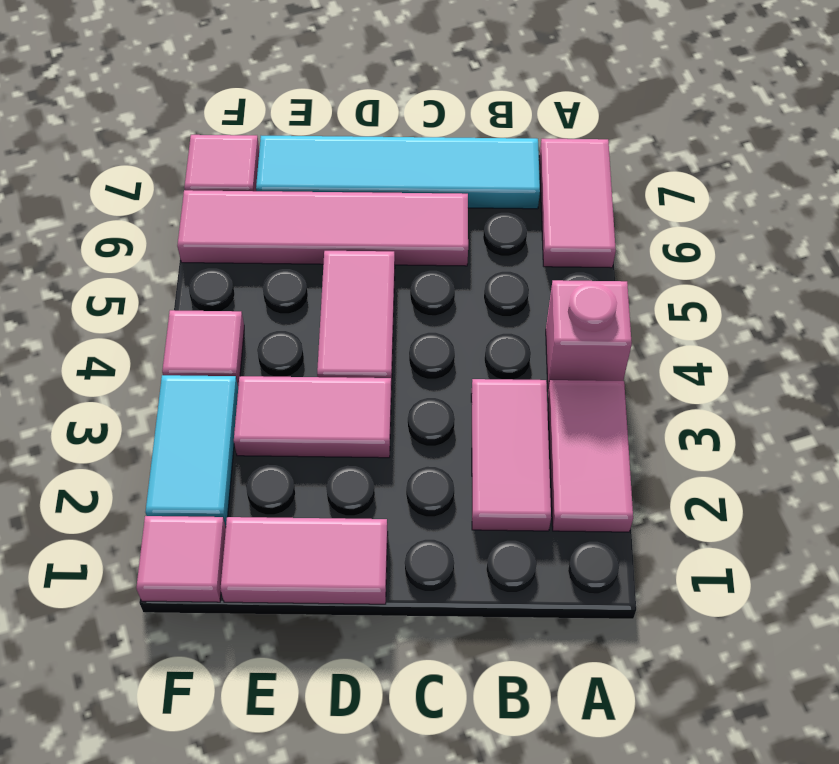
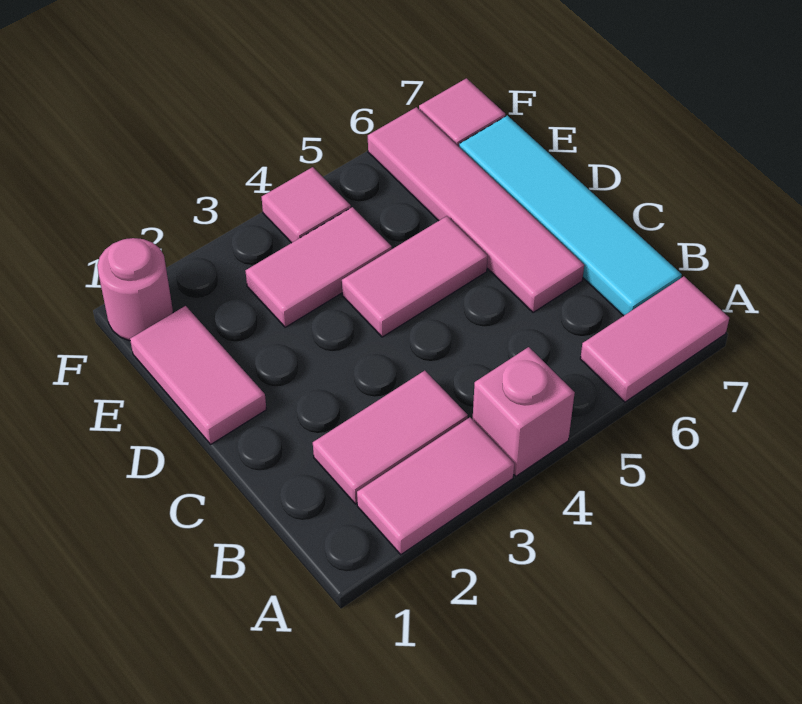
pink 1x2 tile [234,376,391,458] -> pink 1x2 tile turned to [246,207,392,327]
pink 1x1 tile [136,516,226,602] -> pink 1x1 round brick [97,238,173,341]
cyan 1x2 tile [145,375,238,527] -> none

